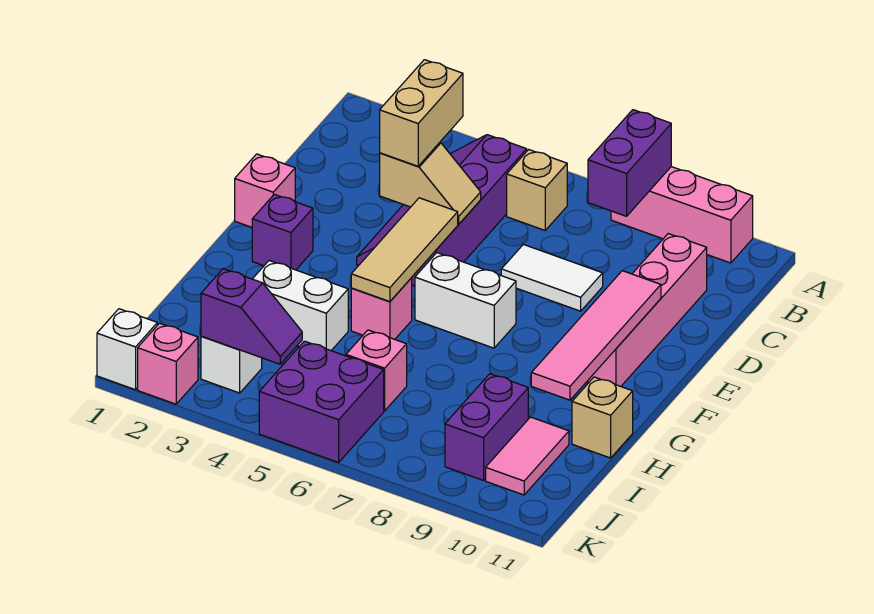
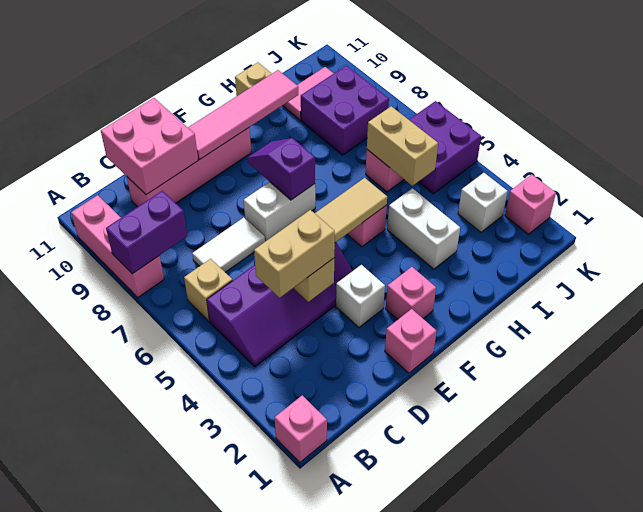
none -> pink 1x1 brick [275,395,327,462]
none -> pink 2x2 brick [101,98,198,195]
white 1x2 tile [501,244,603,311] -> white 1x2 tile turned to [192,218,265,272]
purple 1x1 brick [252,194,313,270] -> pink 1x1 brick [386,267,436,320]
white 1x2 brick [415,253,516,348] -> white 1x2 brick turned to [244,182,315,241]
none -> tan 1x2 brick [367,106,438,186]
purple 1x2 brick [445,374,528,480] -> purple 2x2 brick [301,65,389,155]
purple 1x2 slope [201,269,302,364] -> purple 1x2 slope moved to [247,138,315,200]
white 1x1 brick [97,309,157,390] -> white 1x1 brick moved to [336,265,385,327]

